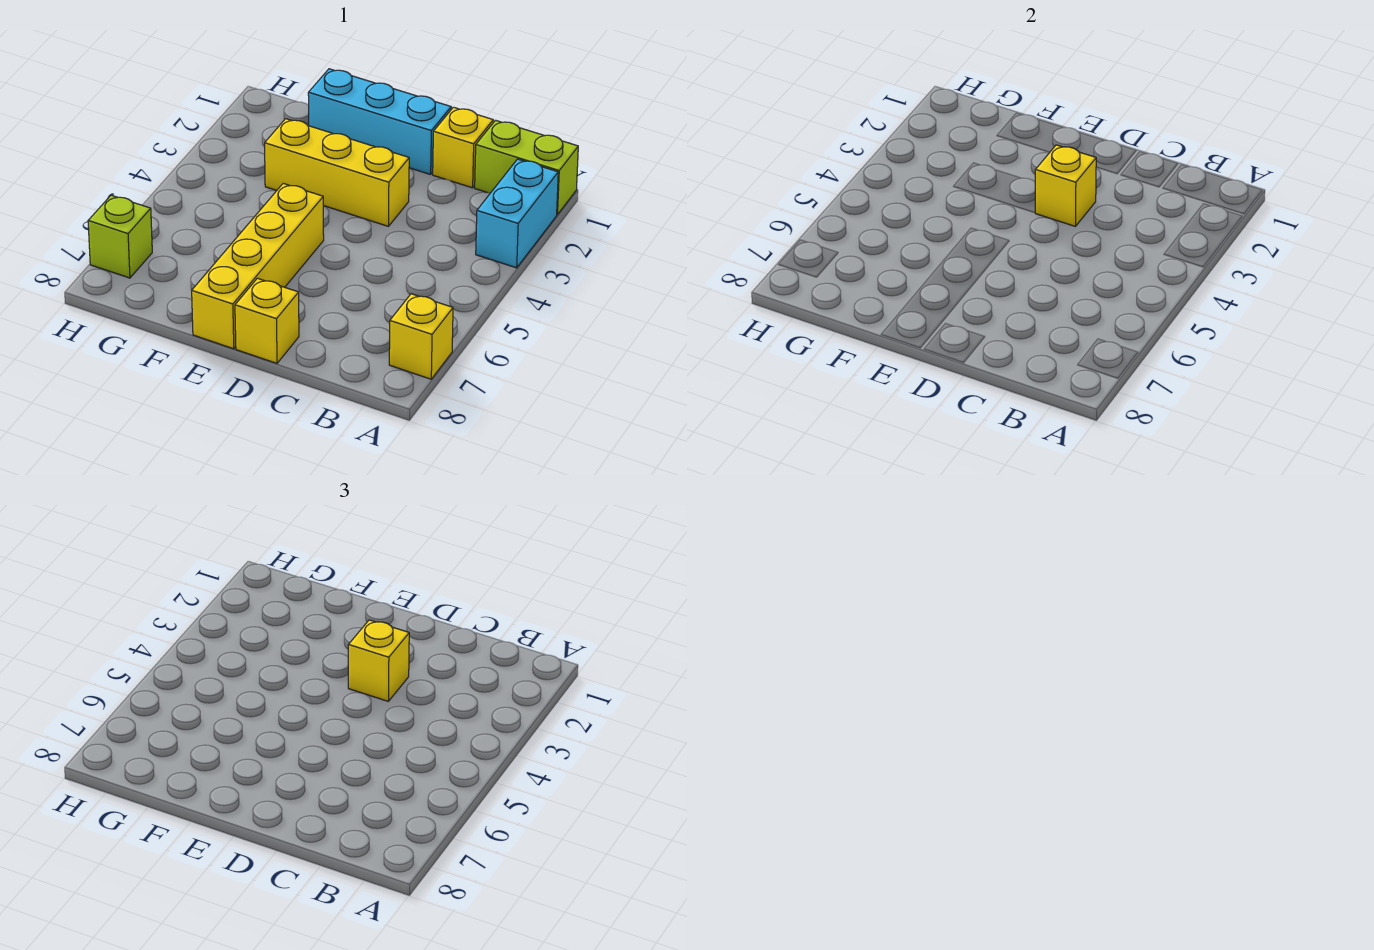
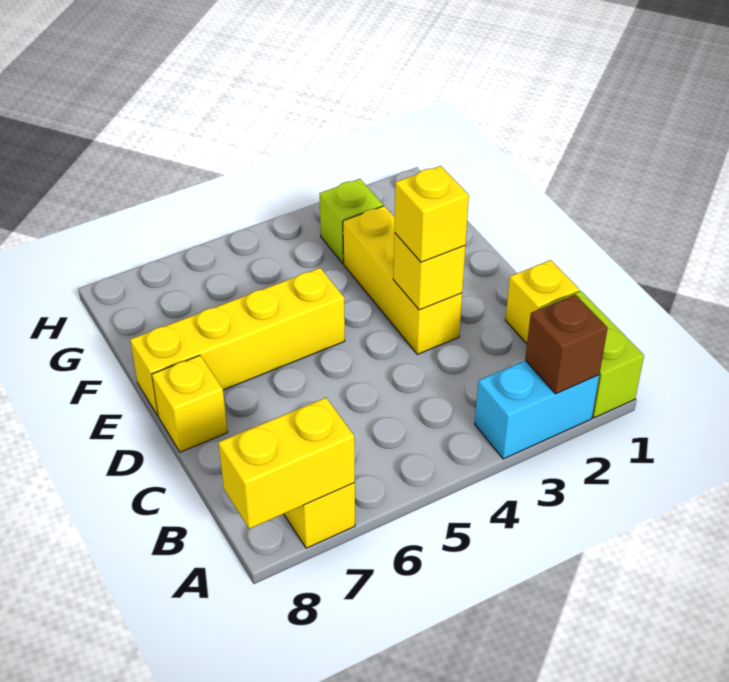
none -> brown 1x1 brick [525,295,608,394]
none -> yellow 1x2 brick [218,398,355,529]
cyan 1x3 brick [308,69,451,174] -> none
lime 1x1 brick [88,195,152,278] -> lime 1x1 brick moved to [319,179,383,263]

